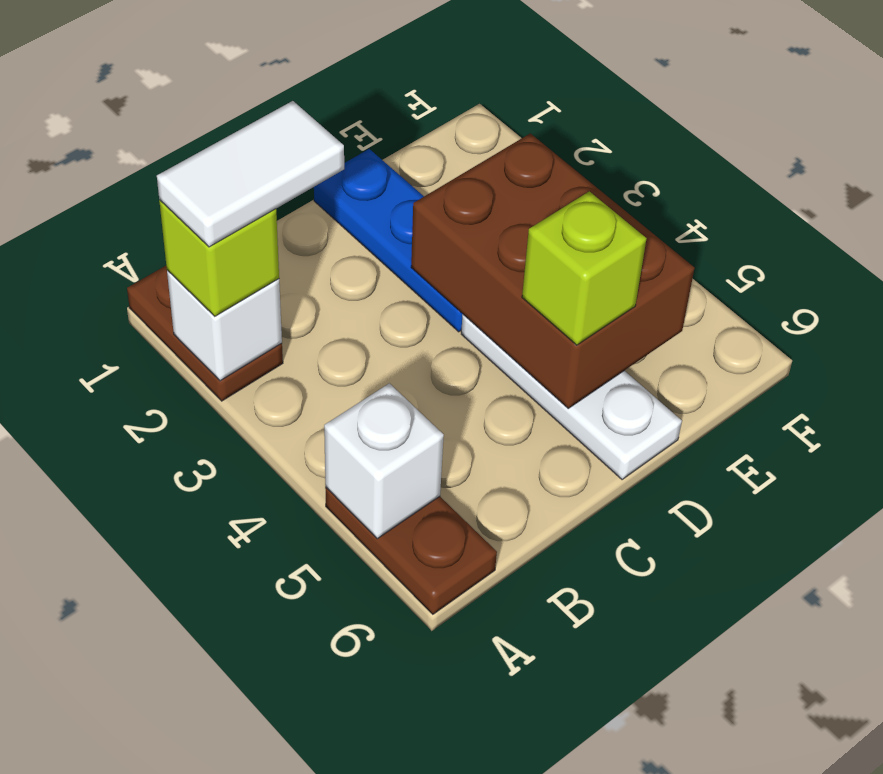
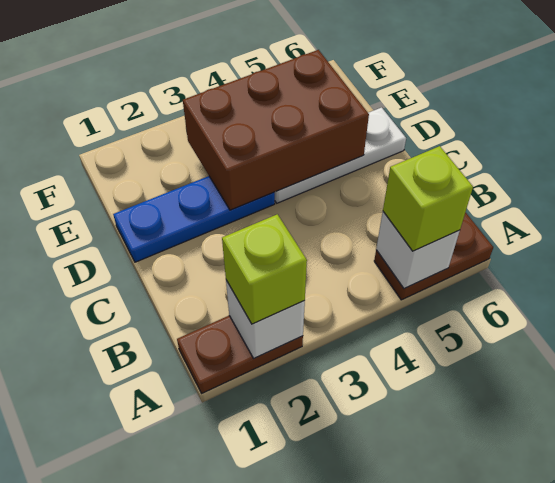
white 1x2 tile [157,101,344,247] -> none
lime 1x1 brick [522,191,646,345] -> lime 1x1 brick moved to [383,146,473,251]

